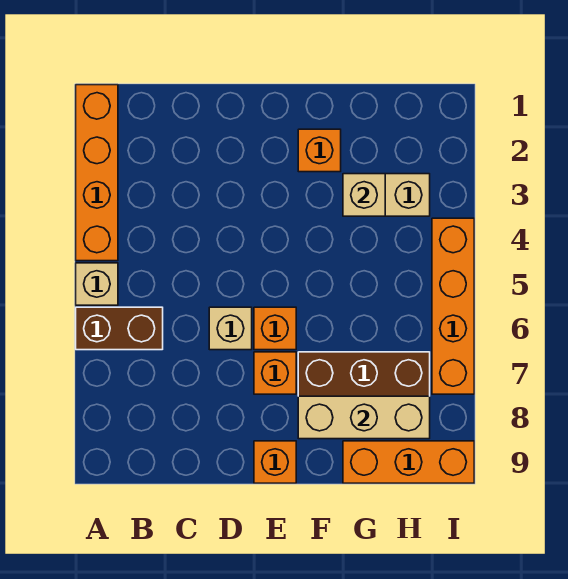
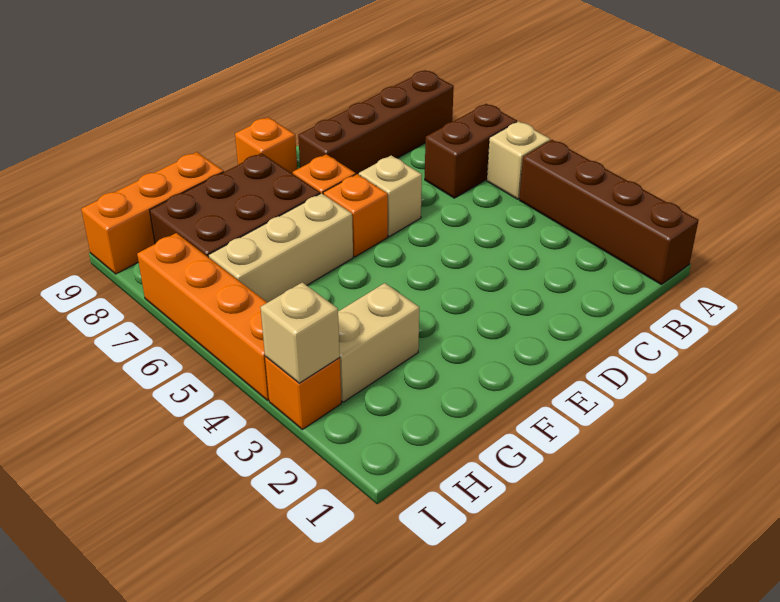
orange 1x4 brick [76,85,118,261] -> brown 1x4 brick [519,140,699,285]
none -> brown 1x4 brick [298,70,454,175]
orange 1x1 brick [298,129,341,172] -> orange 1x1 brick moved to [265,356,341,429]
tan 1x3 brick [298,396,430,439] -> tan 1x3 brick moved to [209,193,353,303]
tan 1x1 brick [343,174,385,216] -> tan 1x1 brick moved to [260,282,340,383]

